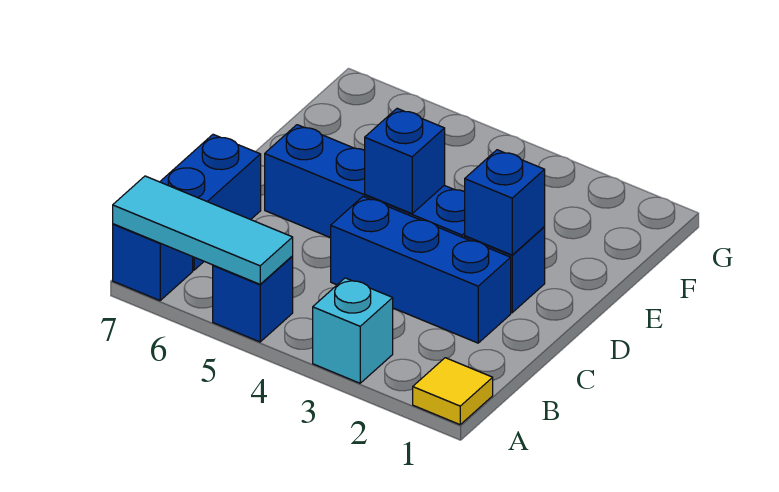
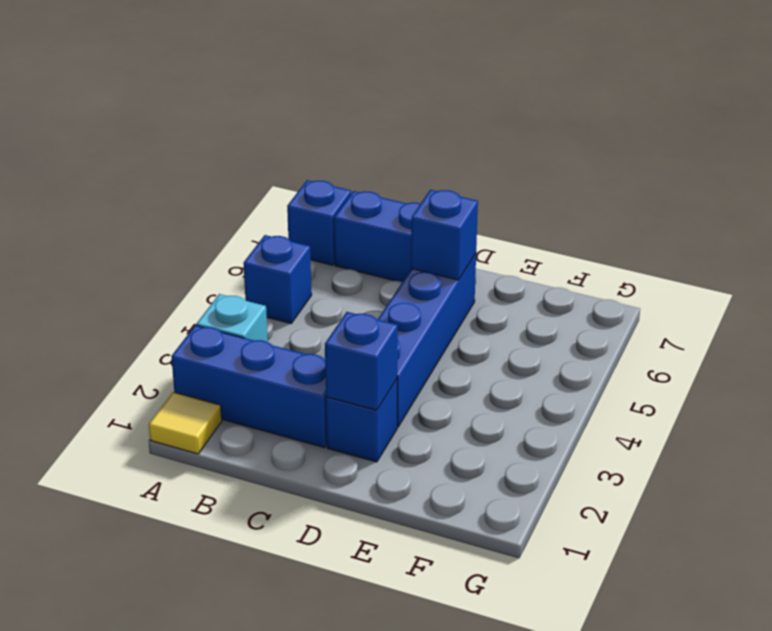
cyan 1x3 tile [113,176,293,284] -> none
blue 1x3 brick [331,197,511,343] -> blue 1x3 brick turned to [171,325,327,448]
blue 1x1 brick [365,108,445,214] -> blue 1x1 brick moved to [411,190,478,280]

